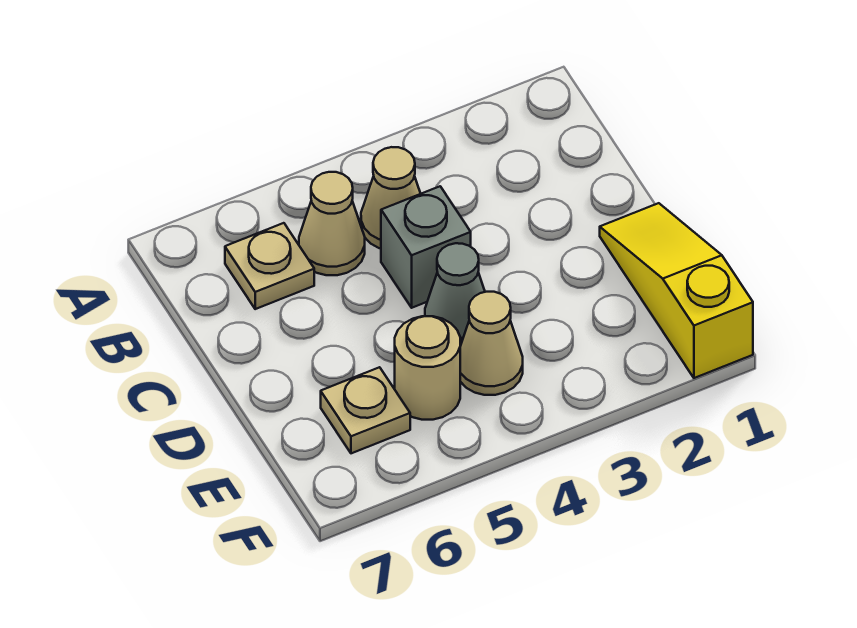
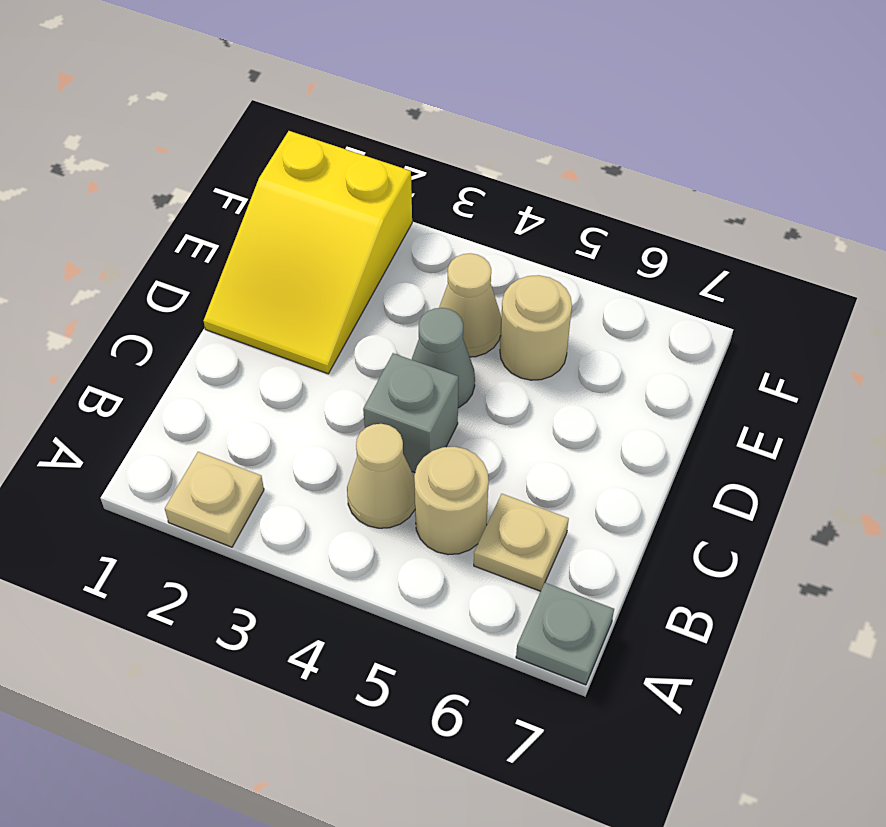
none -> grey 1x1 plate [516,583,614,685]
tan 1x1 cone [299,172,365,275] -> tan 1x1 round brick [414,447,489,555]
yellow 1x3 slope [600,203,753,378] -> yellow 2x3 slope [203,131,412,374]
tan 1x1 plate [321,367,410,453] -> tan 1x1 plate moved to [165,452,264,547]

